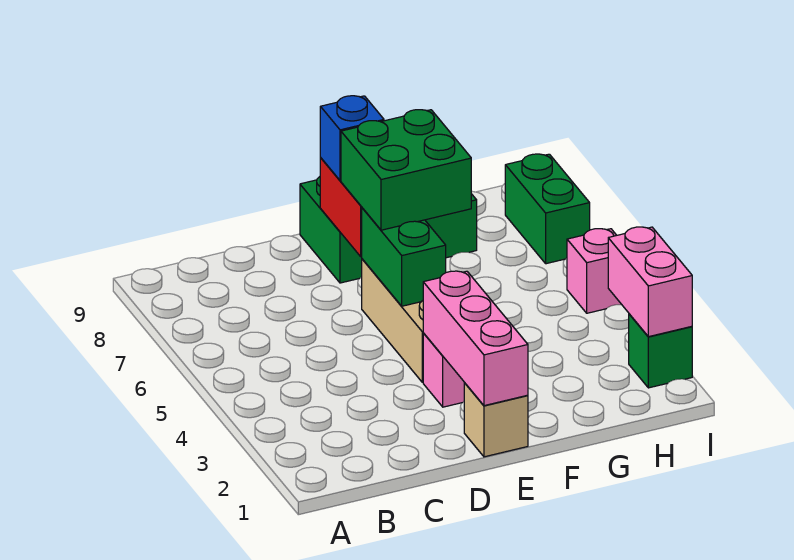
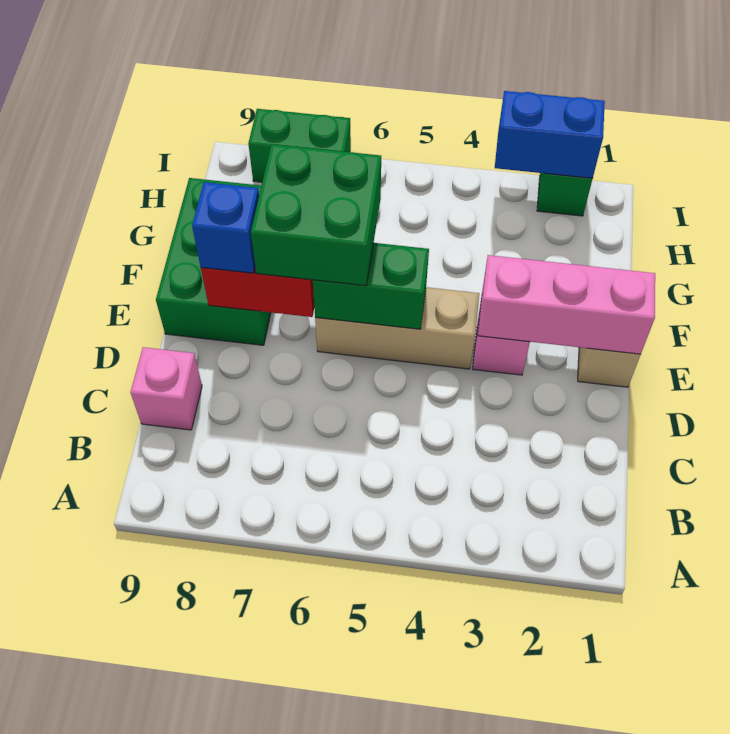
pink 1x2 brick [608,227,692,337] -> blue 1x2 brick [495,91,605,178]
pink 1x1 brick [567,229,622,313] -> pink 1x1 brick moved to [130,347,202,430]

